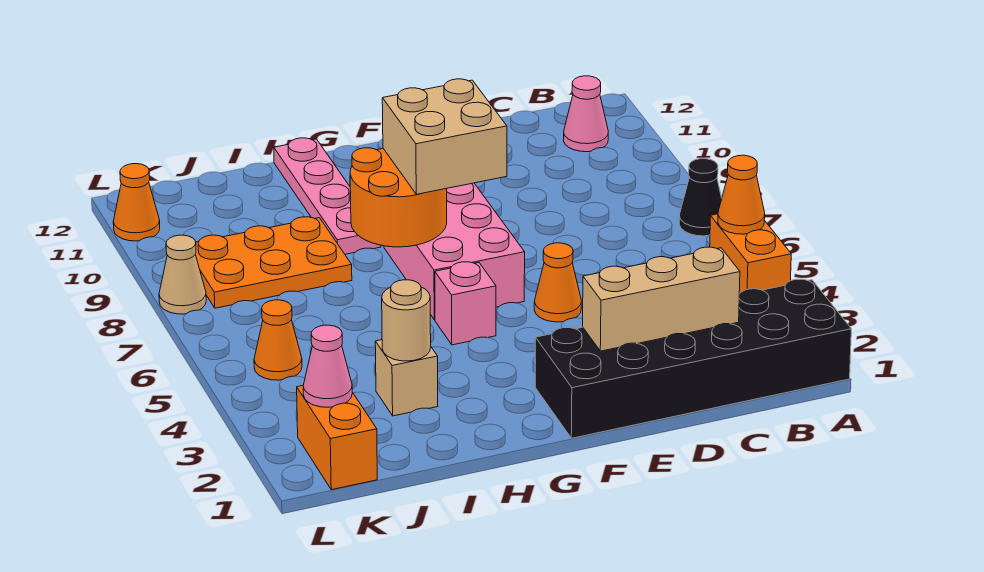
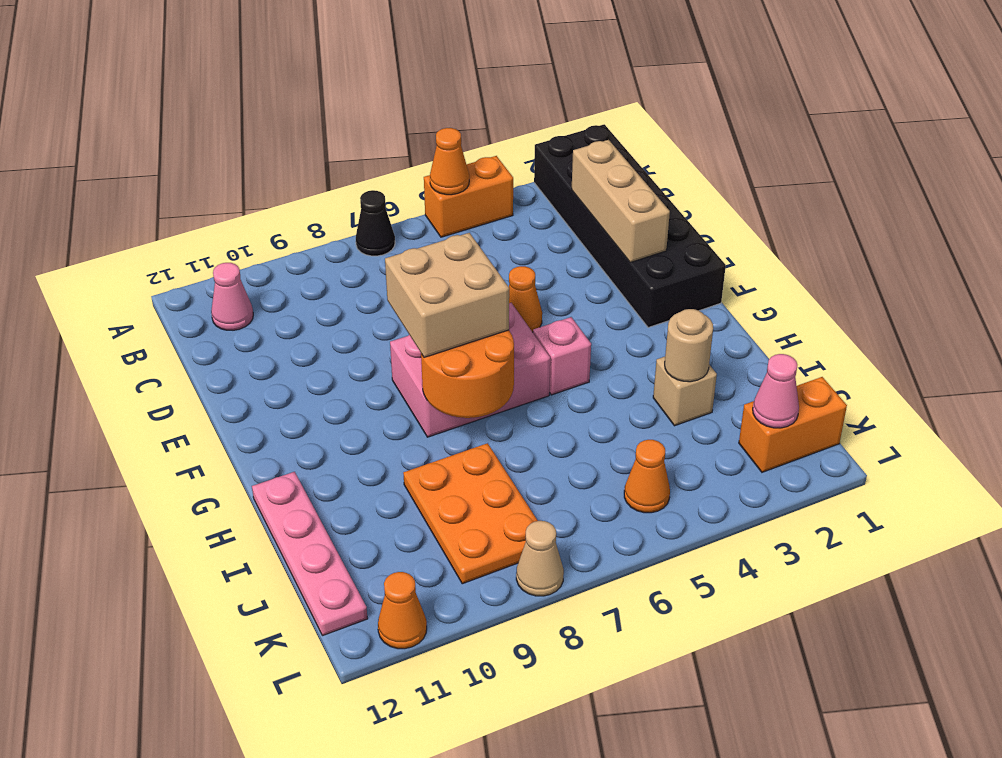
pink 1x4 plate [274,138,381,254] -> pink 1x4 plate turned to [252,472,368,636]

